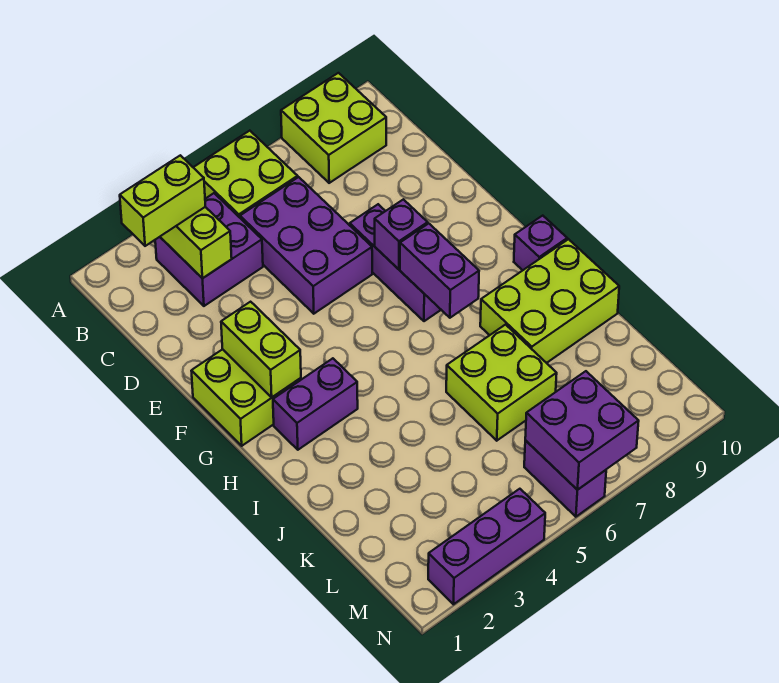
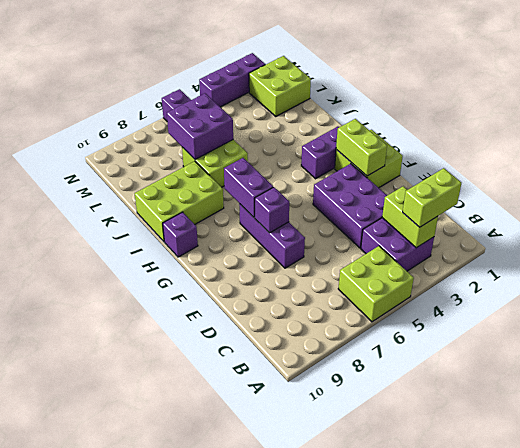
lime 2x2 brick [281,73,386,183] -> lime 2x2 brick moved to [249,56,311,116]
purple 2x3 brick [240,177,372,314] -> purple 2x3 brick moved to [313,164,387,248]
purple 2x2 brick [525,371,639,490] -> purple 2x2 brick moved to [167,93,233,160]

